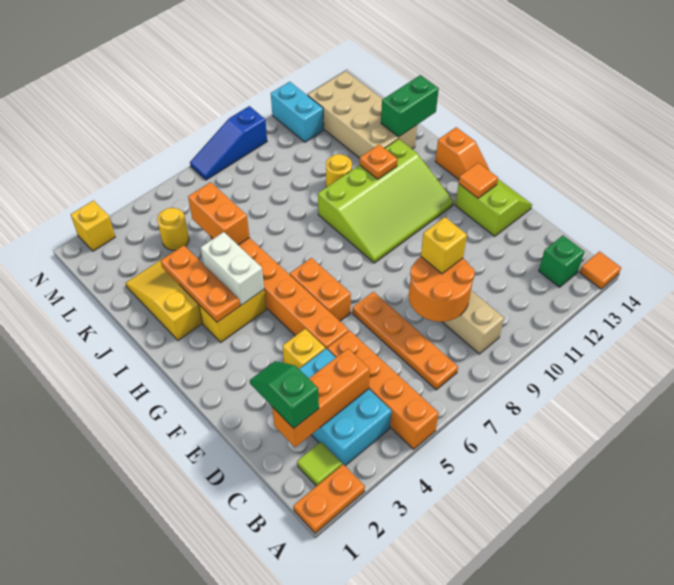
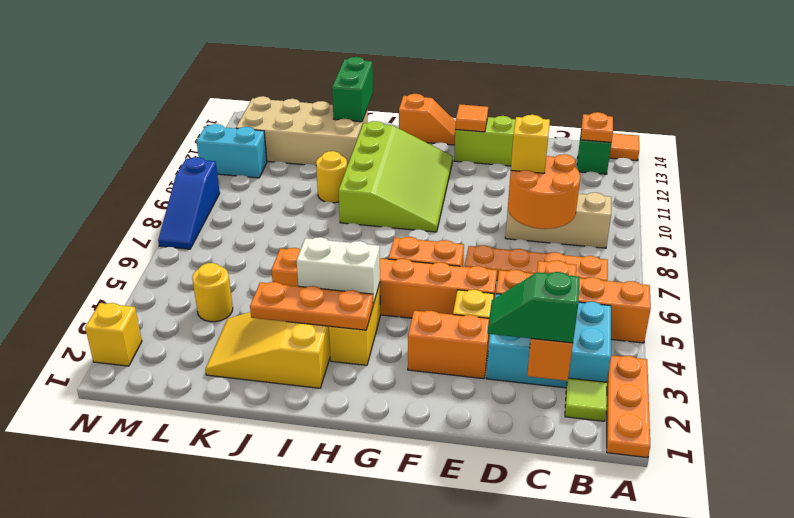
orange 1x2 plate [294,464,365,533] -> orange 1x3 plate [607,355,650,458]
orange 1x1 plate [360,144,398,179] -> orange 1x1 plate moved to [581,112,613,142]
orange 1x2 brick [188,182,250,245] -> orange 1x2 brick moved to [408,311,489,379]

